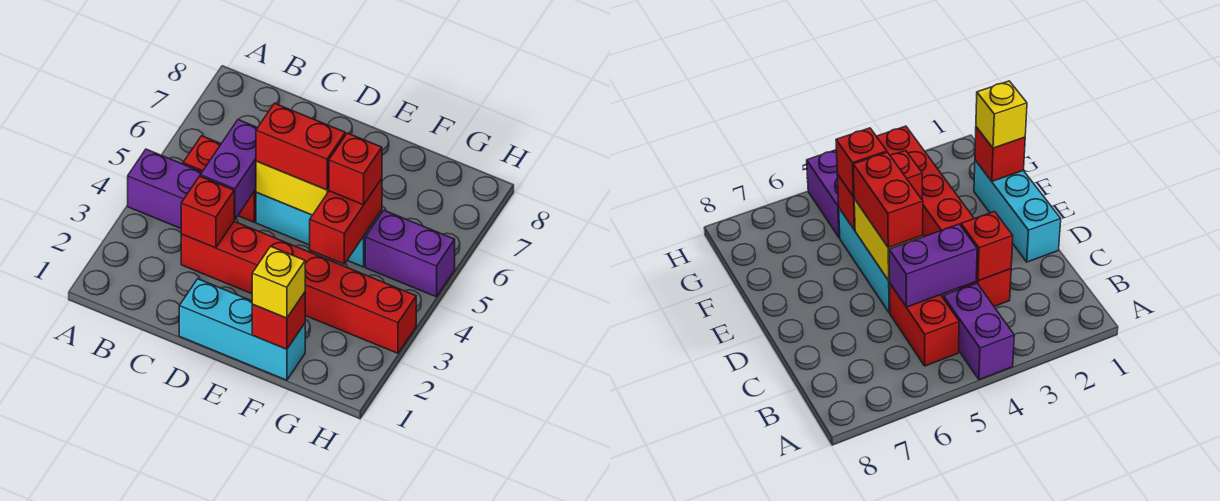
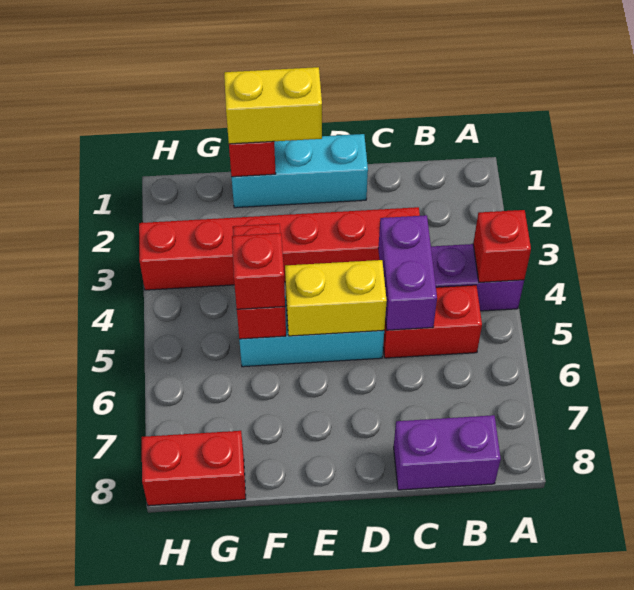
red 1x1 brick [181,176,234,248] -> red 1x1 brick moved to [473,210,531,282]
red 1x2 brick [256,103,345,190] -> red 1x2 brick moved to [142,431,246,506]
yellow 1x1 brick [252,246,305,318] -> yellow 1x2 brick [224,67,322,144]
purple 1x2 brick [365,210,455,297] -> purple 1x2 brick moved to [394,415,501,490]

